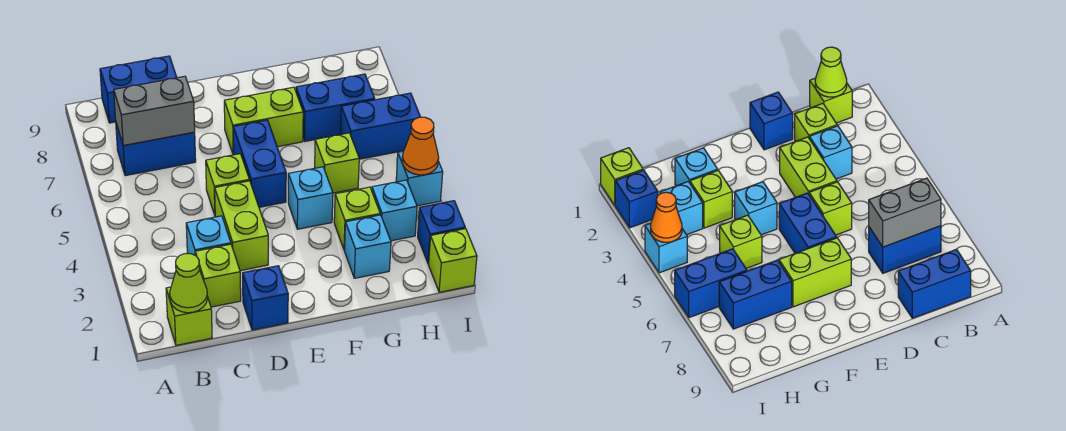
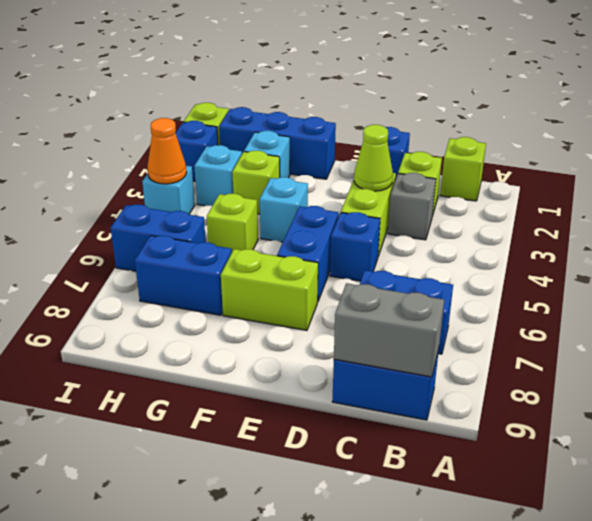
lime 1x1 cone [170,254,207,313] -> lime 1x1 cone moved to [354,125,393,191]
grey 1x2 brick [114,76,195,146] -> grey 1x2 brick moved to [334,283,444,377]
cyan 1x1 brick [186,216,231,255] -> grey 1x1 brick [388,173,436,240]
lime 1x1 brick [206,154,249,215] -> blue 1x1 brick [330,212,380,281]
none -> blue 1x3 brick [219,107,336,179]

